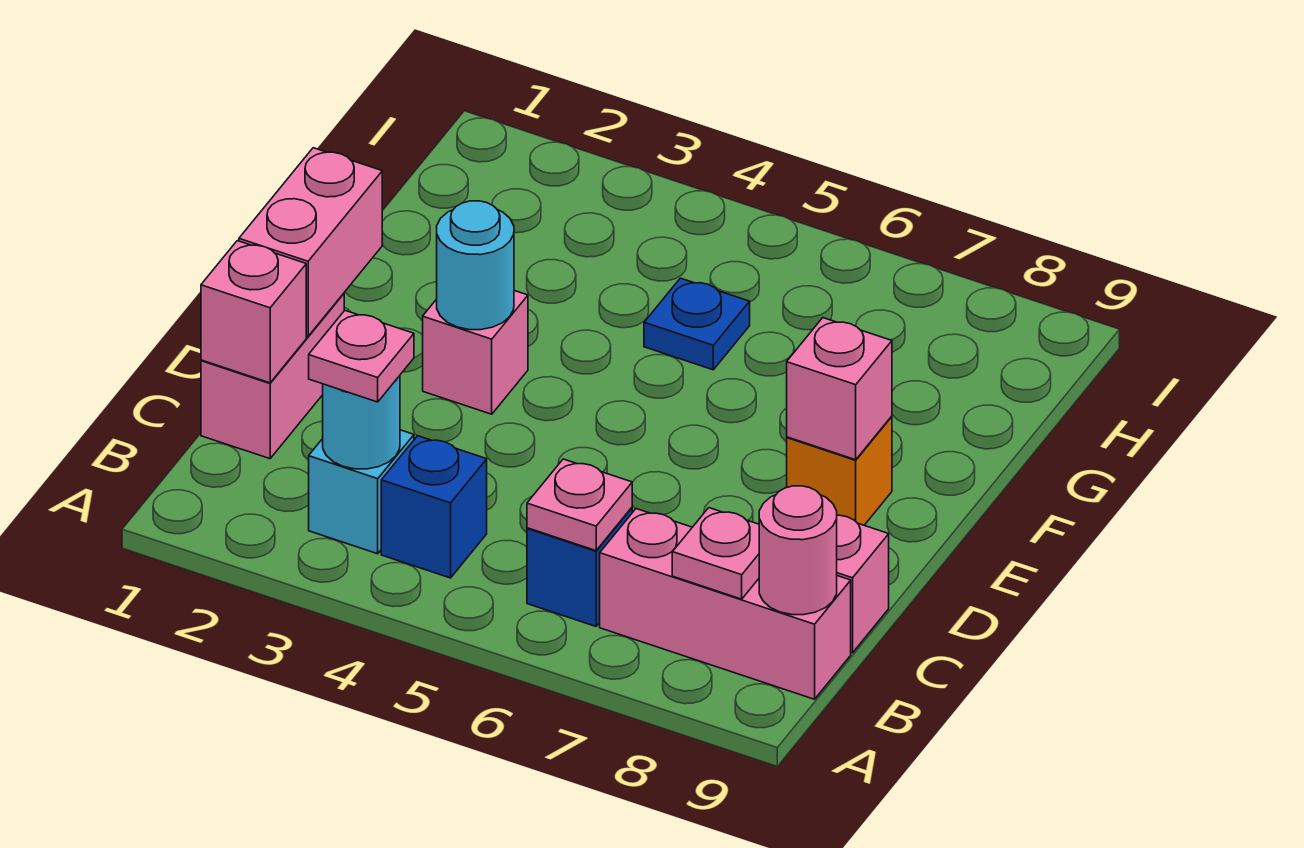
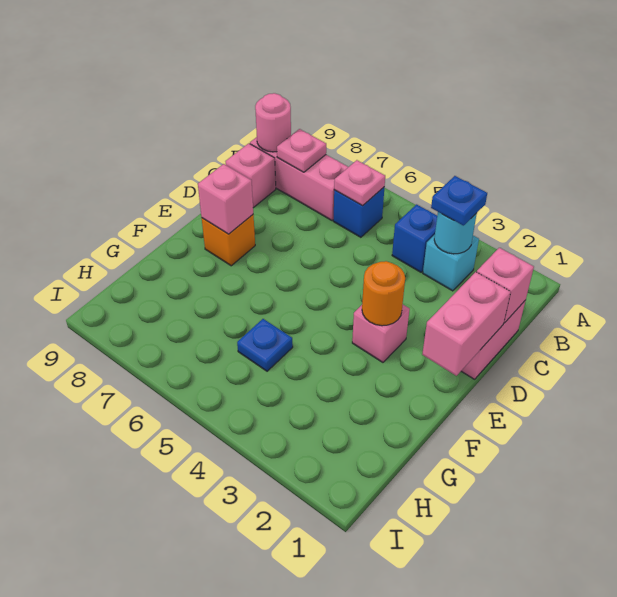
pink 1x1 plate [309,311,414,402] -> blue 1x1 plate [431,176,487,226]
cyan 1x1 round brick [437,201,514,330] -> orange 1x1 round brick [362,261,405,326]

